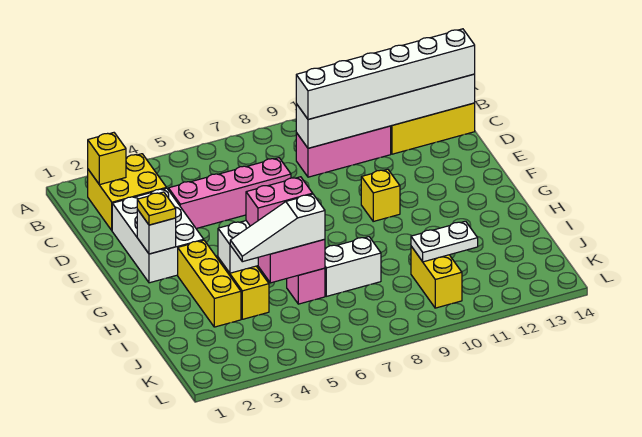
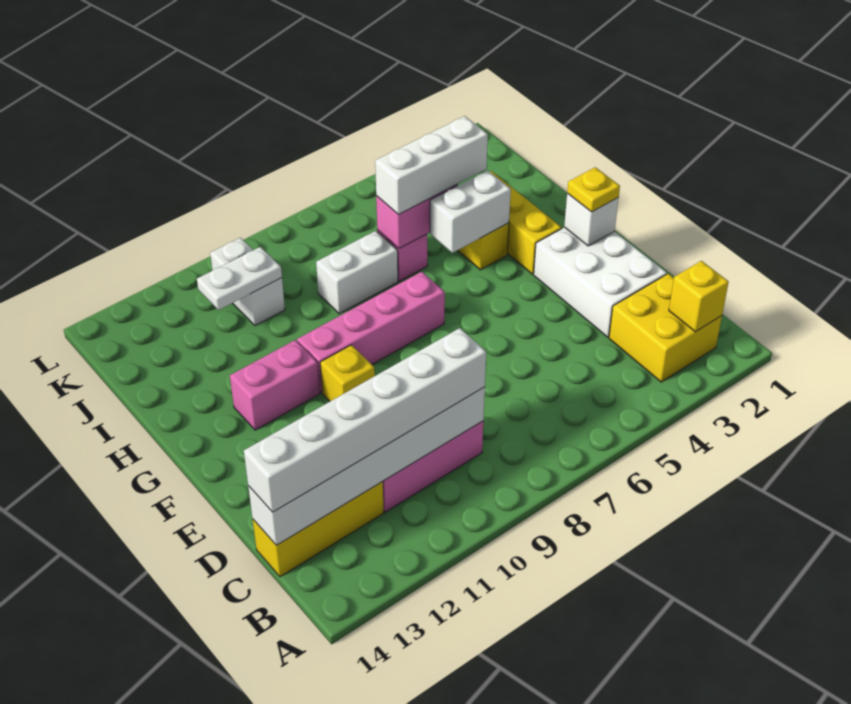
pink 1x4 brick [168,158,291,228] -> pink 1x4 brick moved to [297,272,445,393]
pink 1x2 brick [246,177,313,226] -> pink 1x2 brick moved to [230,340,320,430]
white 1x3 slope [230,194,325,262] -> white 1x3 brick [375,116,488,215]
yellow 1x2 brick [411,246,462,308] -> white 1x2 brick [210,238,285,326]

